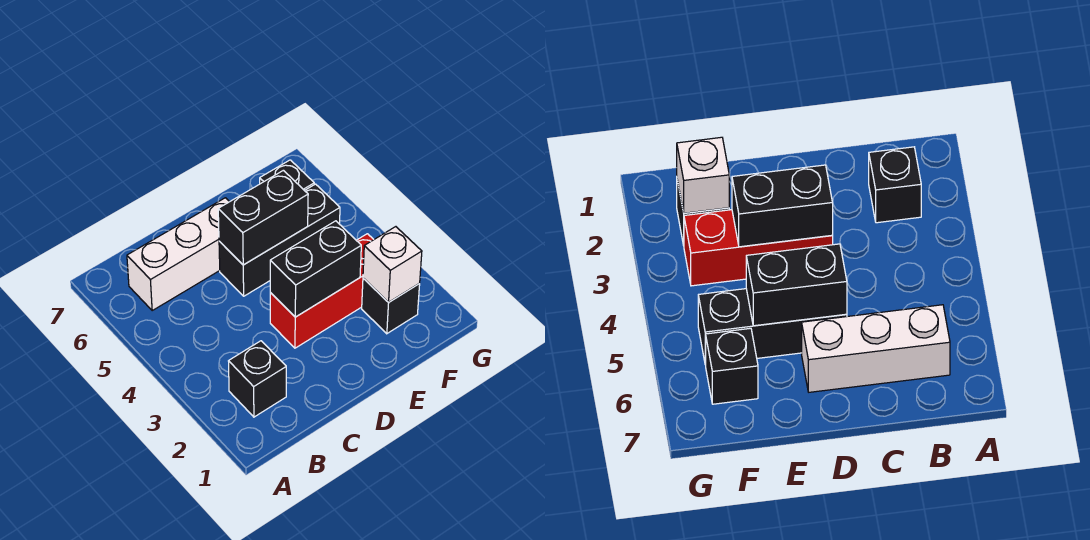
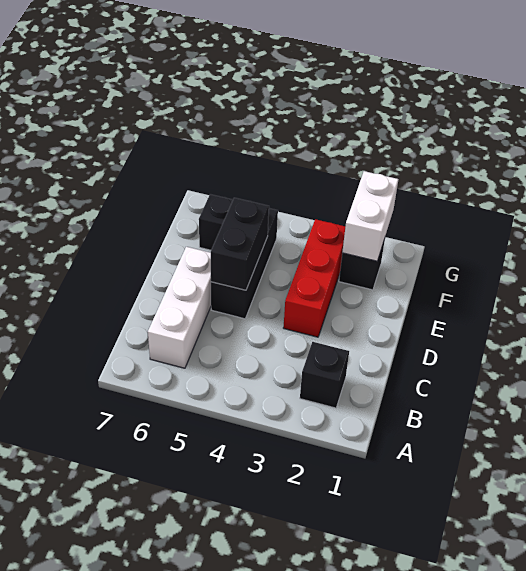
black 1x2 brick [270,221,361,317] -> none
white 1x1 brick [363,227,422,302] -> white 1x2 brick [342,171,398,261]

